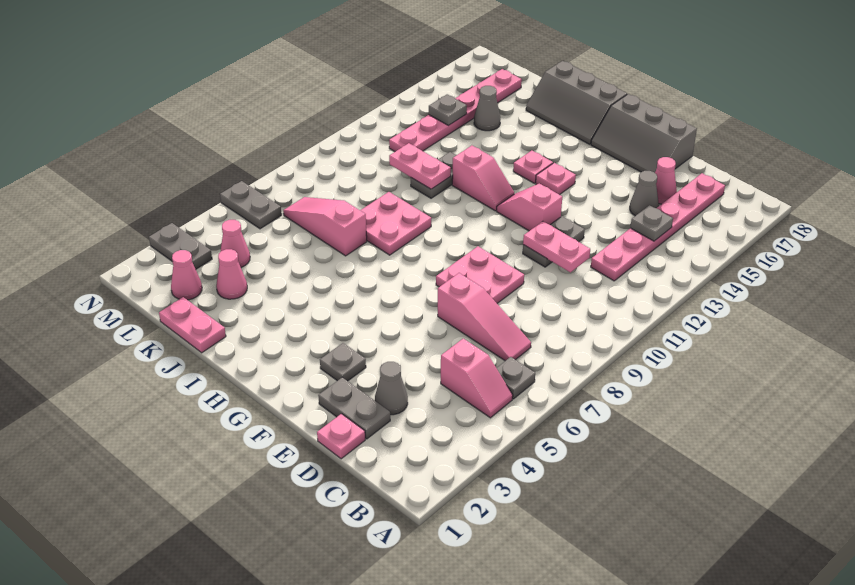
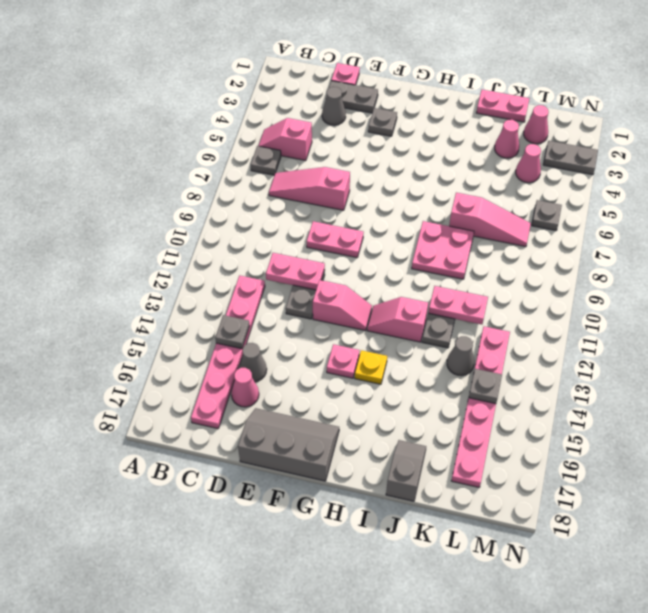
pink 2x2 plate [436,246,524,303] -> pink 1x2 plate [307,221,364,258]
pink 1x1 plate [513,151,553,183] -> yellow 1x1 plate [355,350,387,384]
grey 2x3 slope [526,61,627,144] -> grey 1x2 slope [386,440,426,501]
grey 1x1 cone [474,86,500,131] -> grey 1x1 cone moved to [447,336,474,376]
grey 1x2 plate [220,181,282,229] -> grey 1x1 plate [532,200,562,231]

